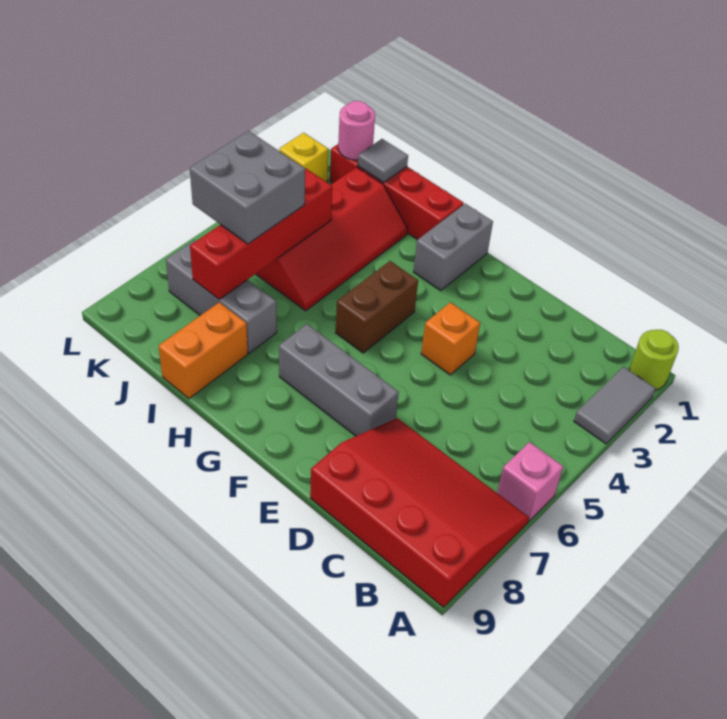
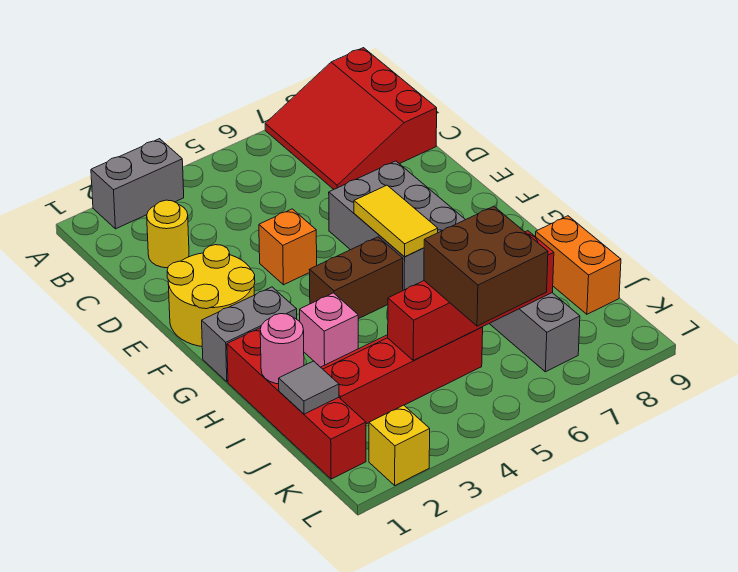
lime 1x1 round brick [629,330,679,390] -> none
grey 1x2 tile [574,367,655,444] -> grey 1x2 brick [91,139,184,229]
pink 1x1 brick [497,442,563,521] -> pink 1x1 brick moved to [300,293,358,367]
red 3x4 slope [310,418,529,607] -> red 3x3 slope [265,48,437,189]
none -> yellow 1x1 round brick [147,200,189,268]
none -> yellow 2x2 round brick [167,245,255,346]
grey 1x3 brick [279,324,399,436] -> grey 2x3 brick [329,161,465,290]
none -> yellow 1x2 tile [354,185,438,257]
orange 1x2 brick [159,302,248,399] -> orange 1x2 brick turned to [536,216,621,314]
grey 2x2 brick [190,131,305,244] -> brown 2x2 brick [424,206,548,326]
pink 1x1 round brick [338,101,375,160] -> pink 1x1 round brick moved to [260,314,304,384]

